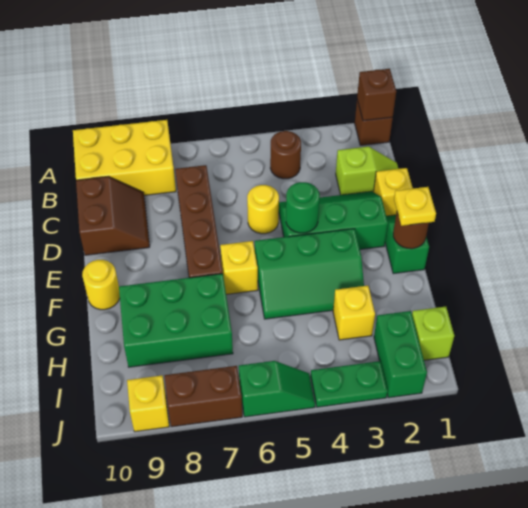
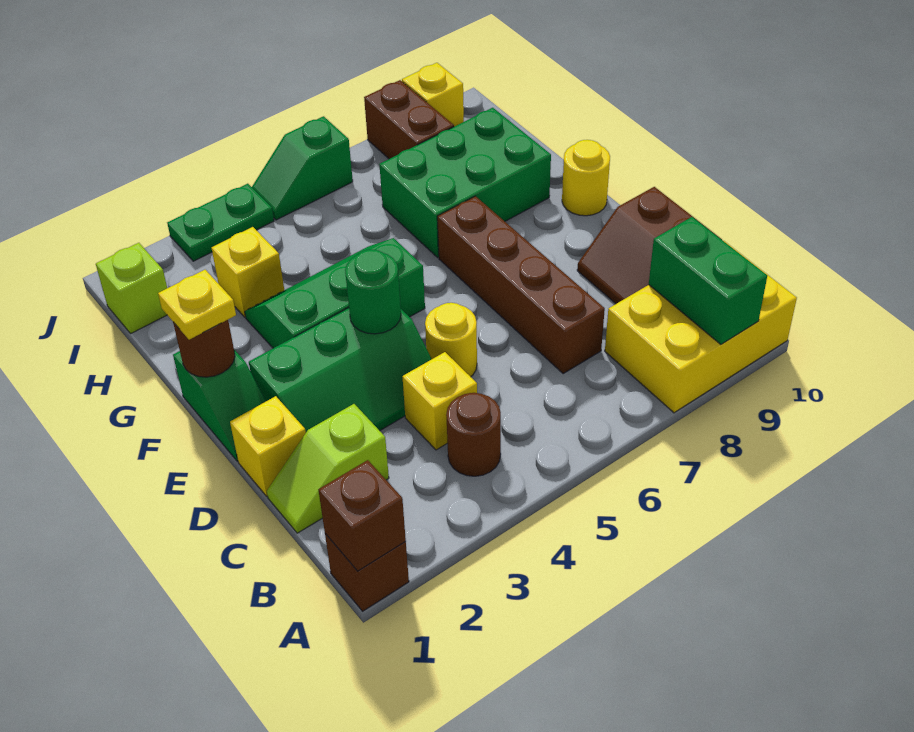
yellow 1x1 brick [220,241,258,294] -> yellow 1x1 brick moved to [402,352,477,450]
green 1x2 brick [374,311,427,398] -> green 1x2 brick moved to [649,217,767,344]
brown 1x2 brick [164,366,242,427] -> brown 1x2 brick turned to [364,80,454,159]

